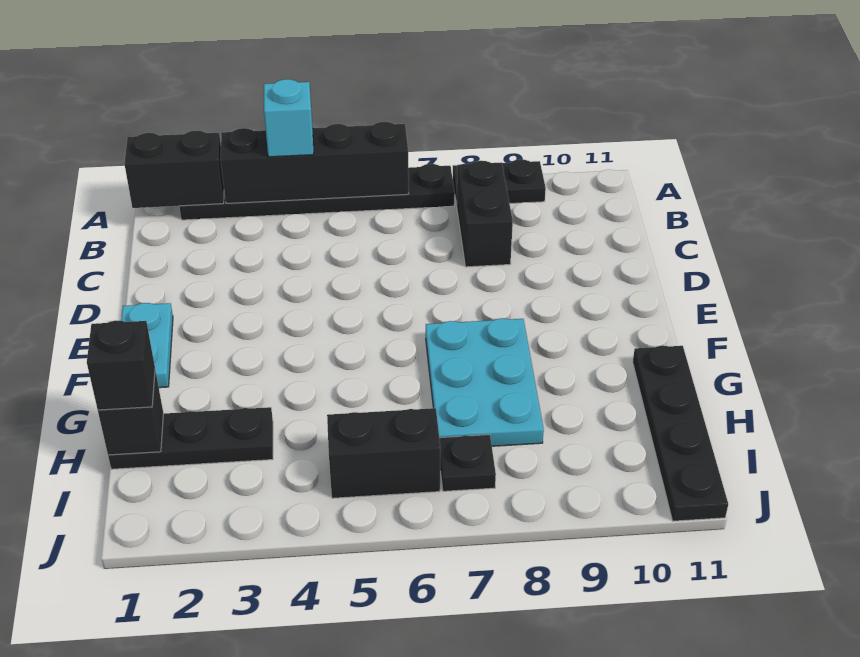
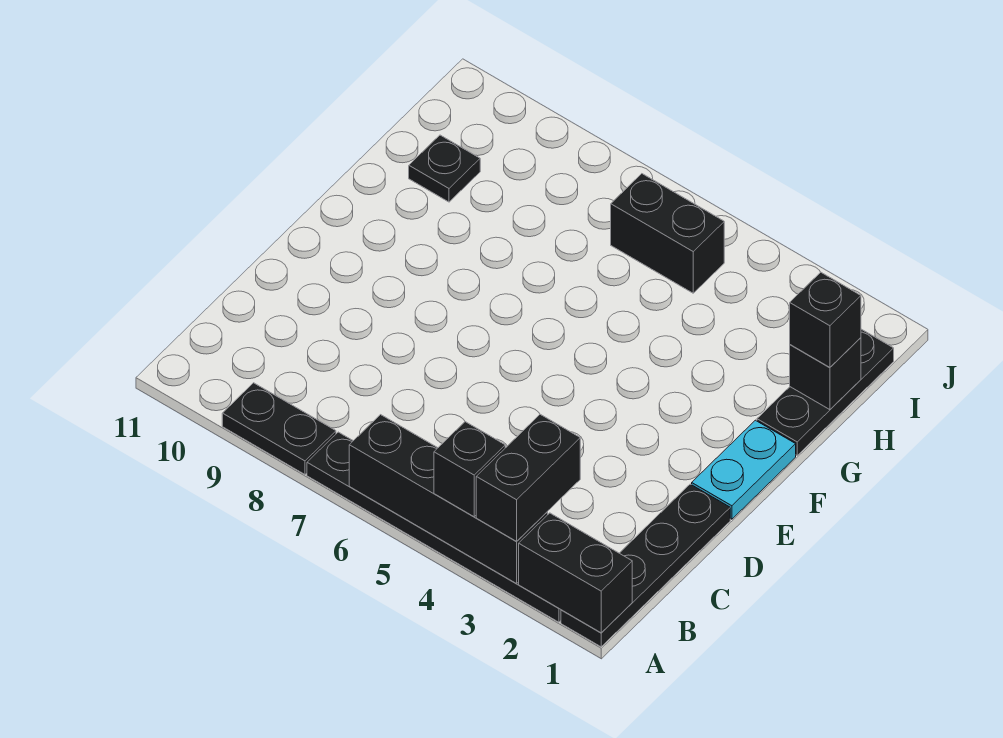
cyan 1x1 brick [264,79,314,157] -> black 1x1 brick [434,422,505,517]
black 1x2 brick [457,161,513,267] -> black 1x2 brick moved to [476,414,580,542]
cyan 2x3 plate [426,318,544,446] -> none
black 1x4 plate [633,346,728,521] -> black 1x4 plate moved to [561,484,730,647]
black 1x3 plate [108,407,273,469] -> black 1x3 plate turned to [757,329,894,455]
black 1x1 plate [439,435,496,491] -> black 1x1 plate moved to [409,135,480,202]

